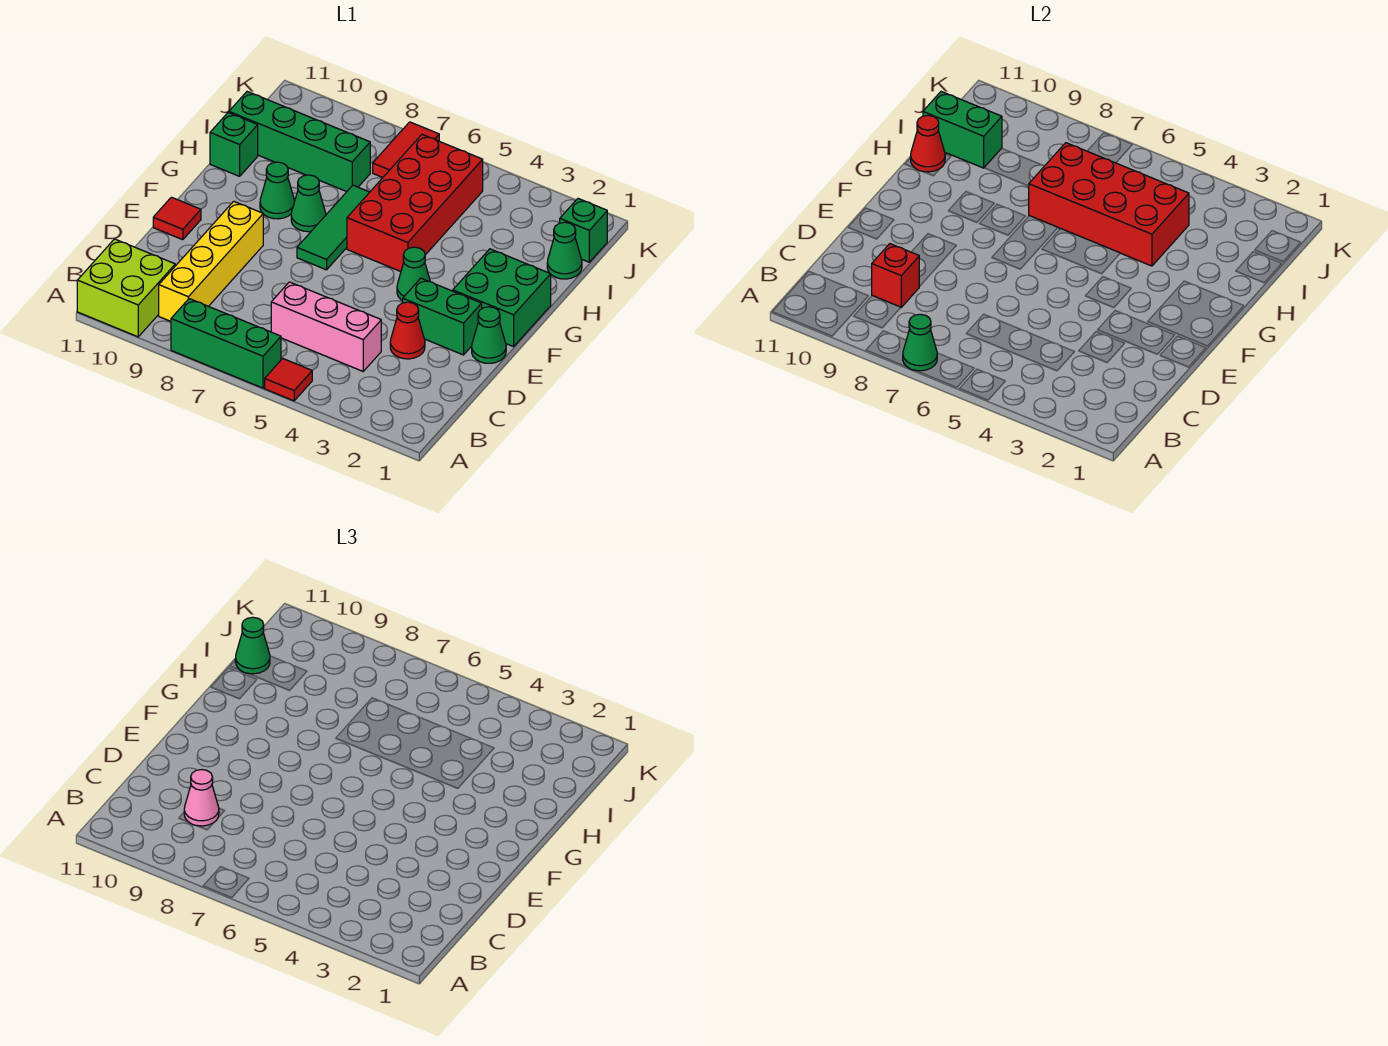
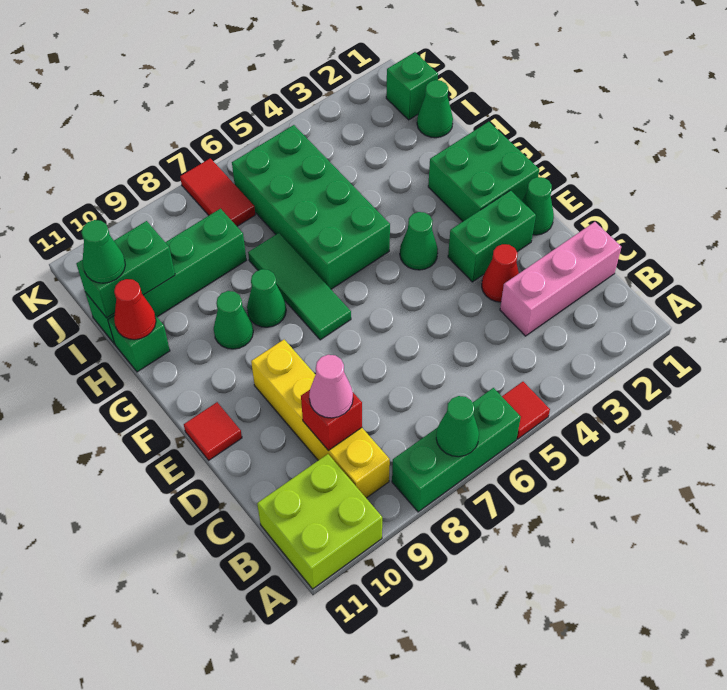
pink 1x3 brick [271,282,381,371] -> pink 1x3 brick moved to [500,222,621,336]
red 2x4 brick [347,134,483,271] -> green 2x4 brick [232,125,390,289]
red 2x4 brick [1029,143,1189,266] -> none

